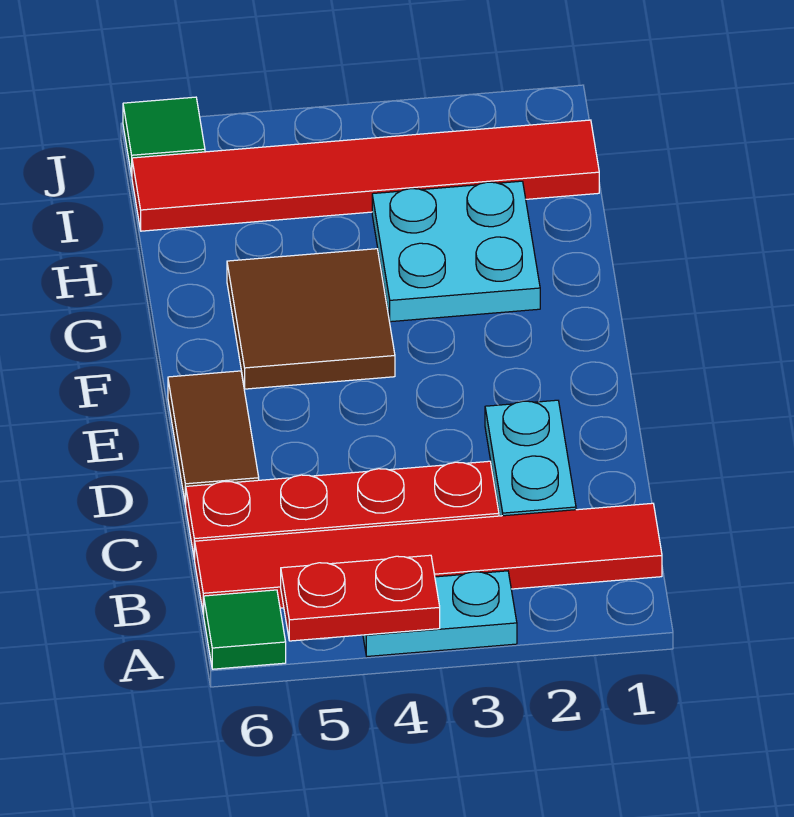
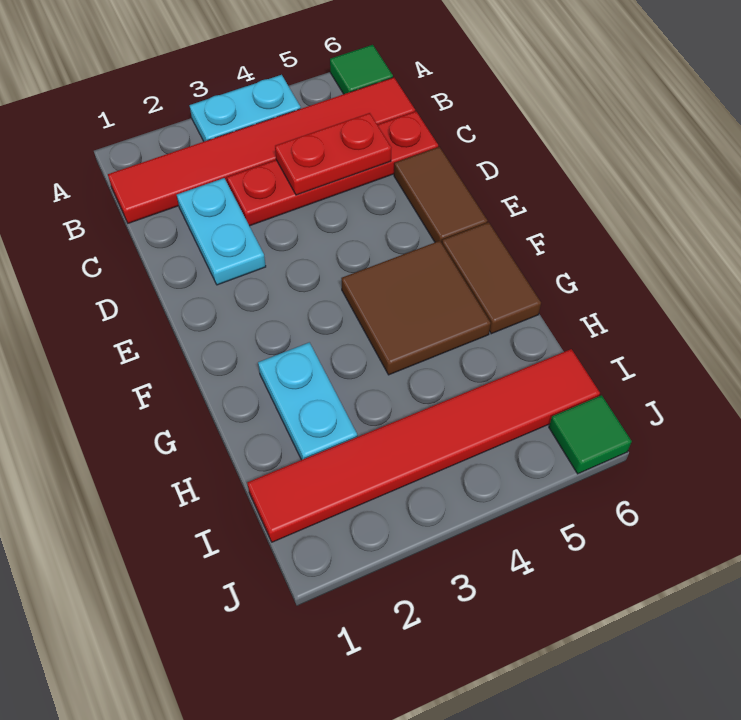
red 1x2 plate [281,555,440,641] -> red 1x2 plate moved to [275,113,391,195]
none -> brown 1x2 tile [442,222,541,334]
cyan 2x2 plate [372,181,540,322] -> cyan 1x2 plate [258,342,357,460]

